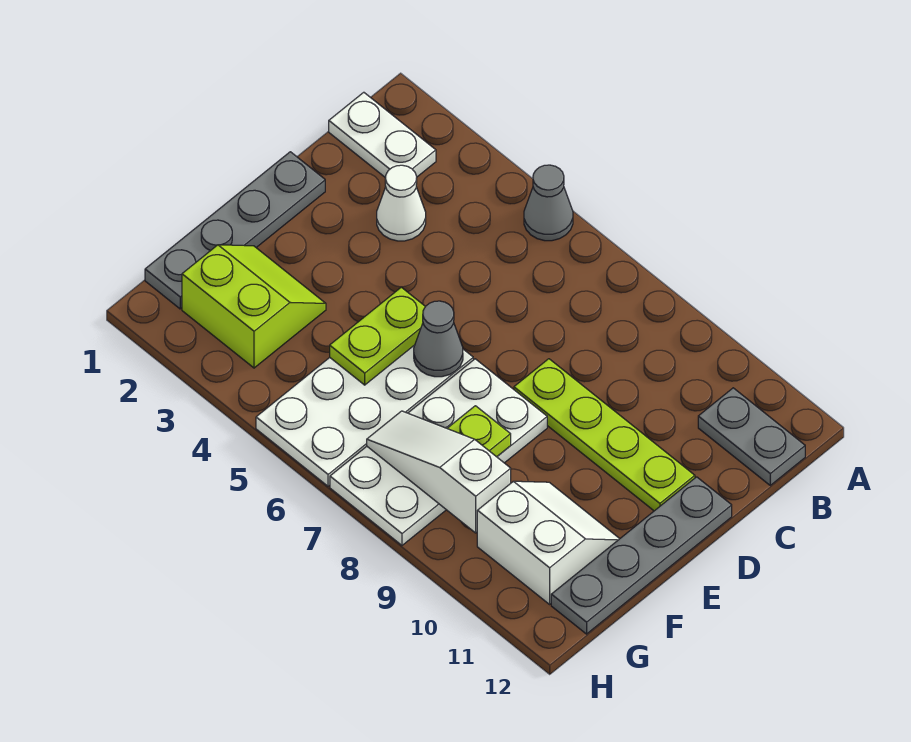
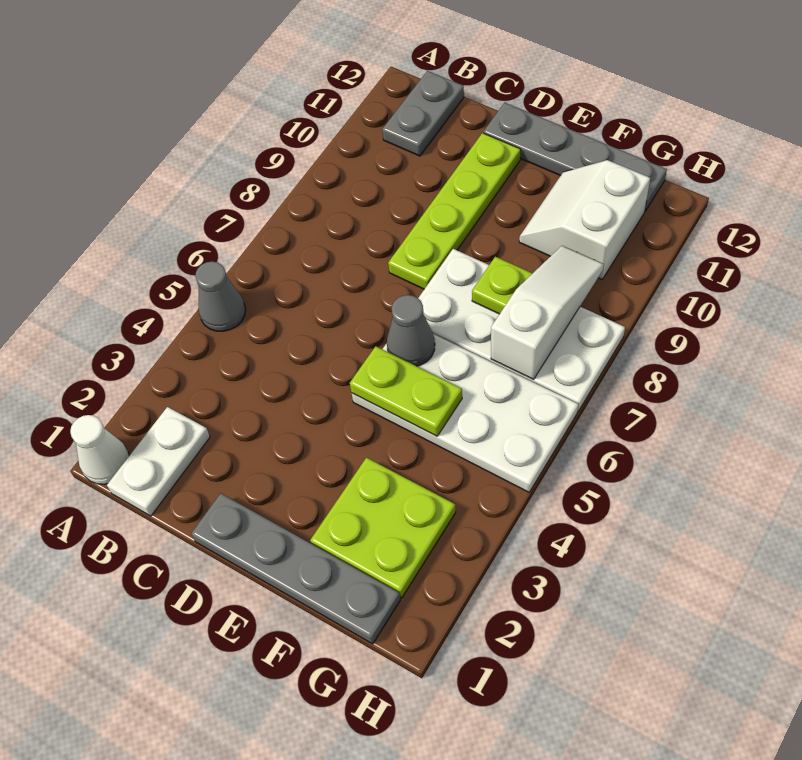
white 1x1 cone [377,165,426,241] -> white 1x1 cone moved to [70,415,129,484]
lime 2x2 slope [182,245,326,368] -> lime 2x2 plate [310,458,456,598]
white 1x3 slope [367,411,511,533] -> white 1x3 slope turned to [491,246,604,380]

